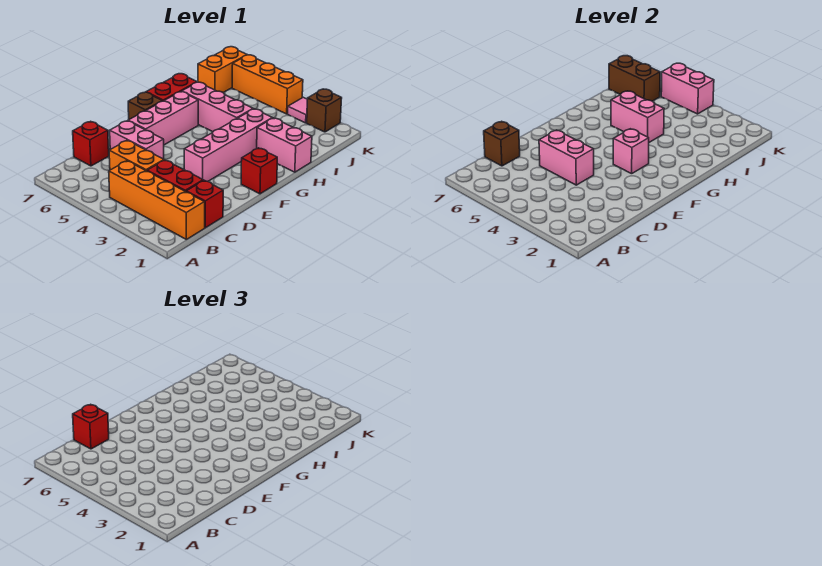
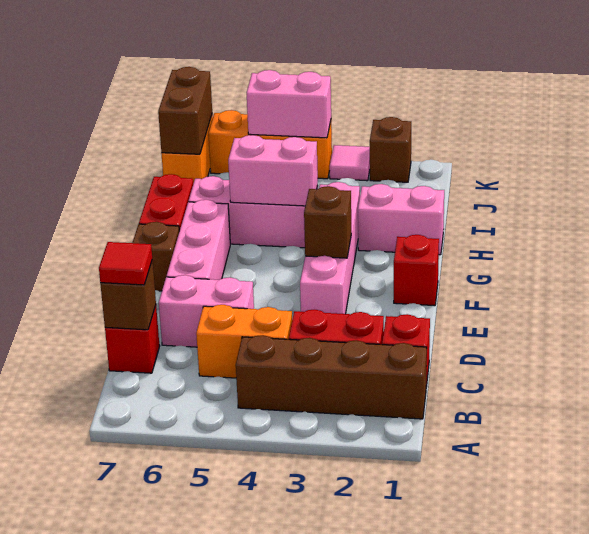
orange 1x4 brick [109,161,205,239] -> brown 1x4 brick [236,335,427,419]
red 1x1 brick [73,404,109,449] -> red 1x1 tile [99,242,152,285]
pink 1x2 brick [539,130,594,185] -> none
pink 1x1 brick [613,129,649,174] -> brown 1x1 brick [304,186,351,258]
brown 1x2 brick [609,56,660,101] -> brown 1x2 brick turned to [158,67,212,154]

